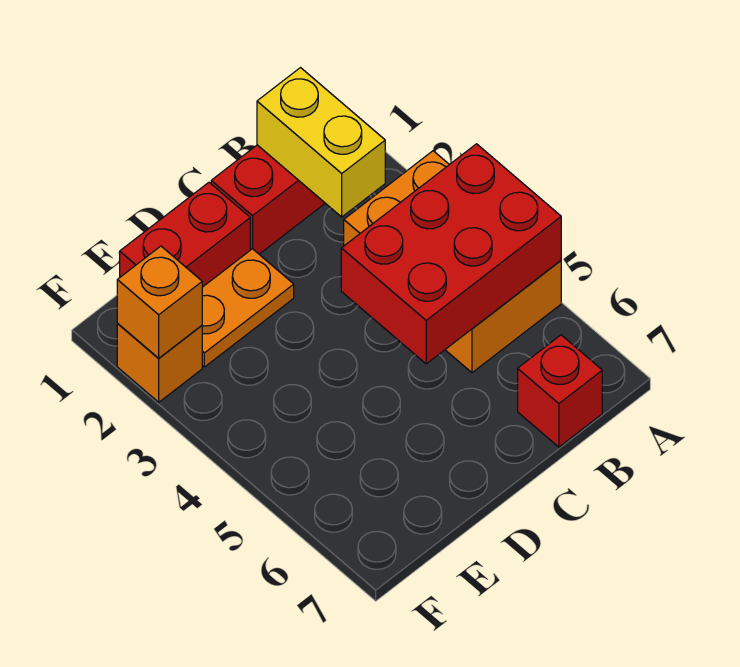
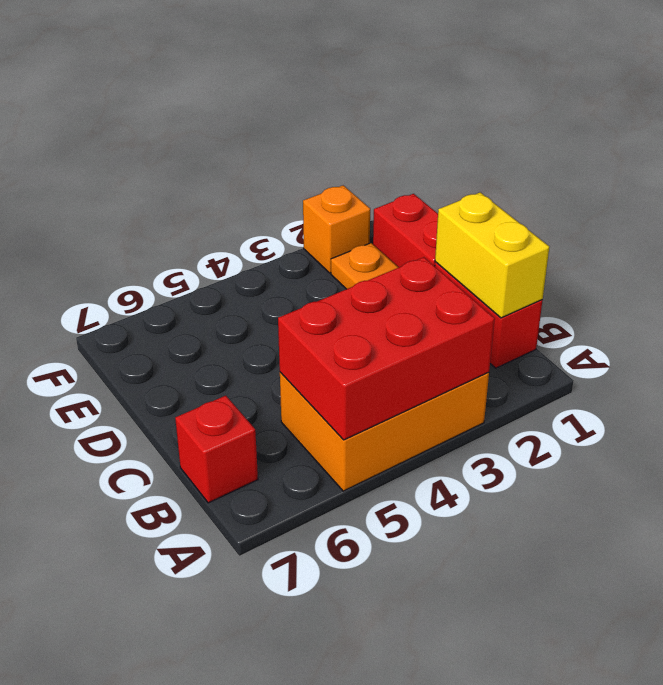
red 2x3 brick [341,144,561,364] -> red 2x3 brick turned to [278,257,495,440]
yellow 1x2 brick [257,68,385,217] -> yellow 1x2 brick turned to [435,192,549,318]
orange 1x1 brick [117,246,202,358] -> none

